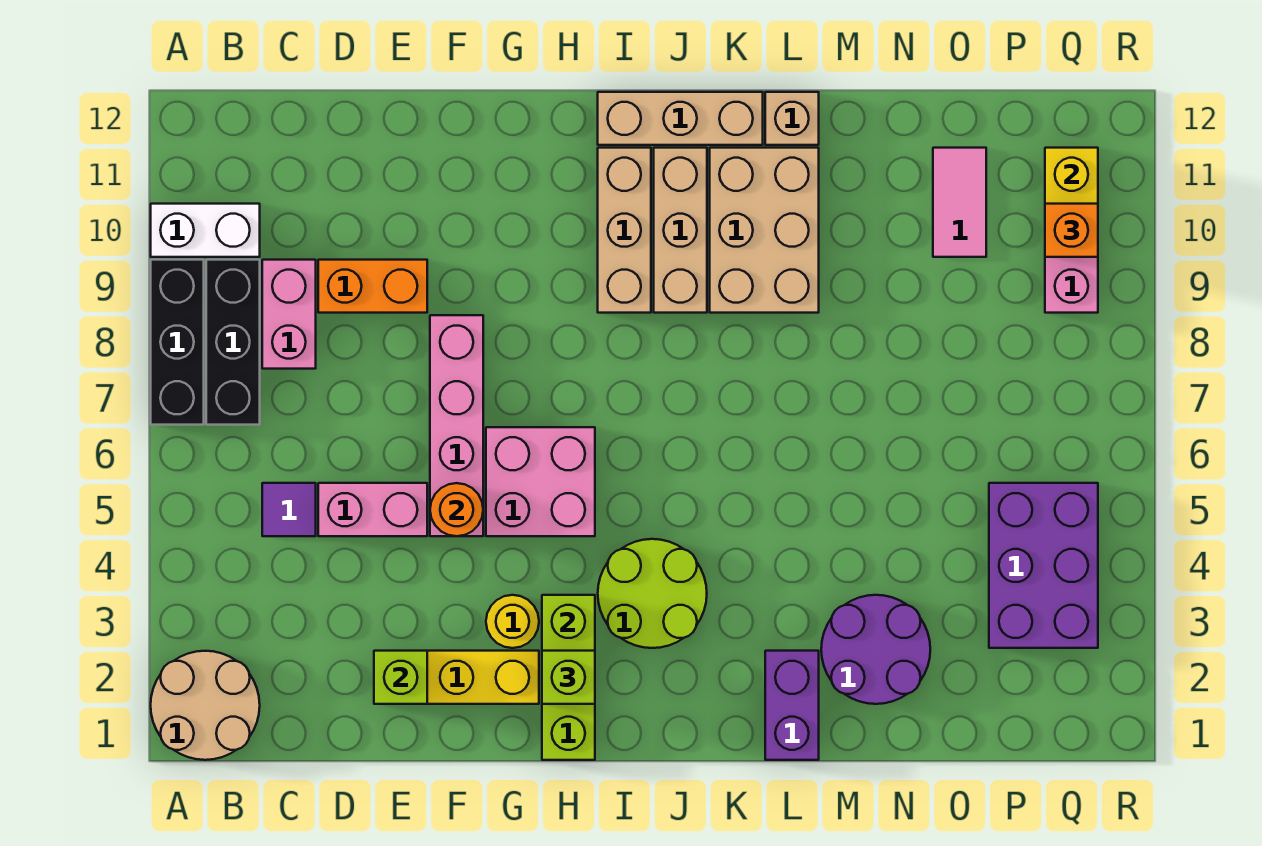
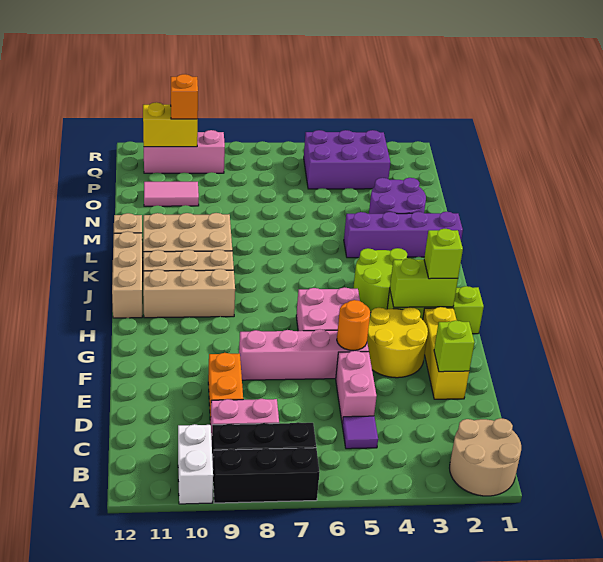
yellow 1x1 round brick [486,595,539,648] -> yellow 2x2 round brick [367,307,428,378]
purple 1x2 brick [765,651,819,760] -> purple 1x4 brick [344,212,463,258]

